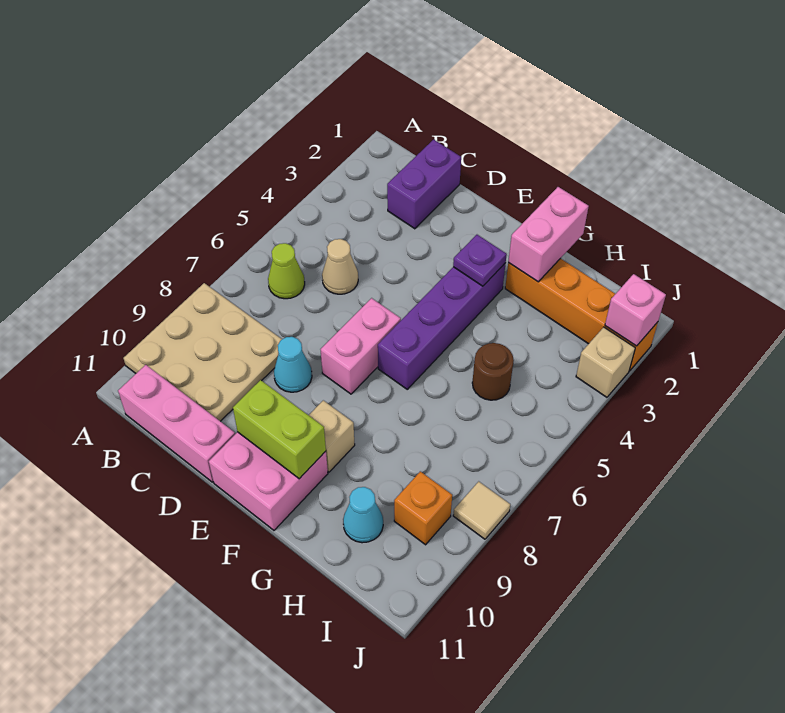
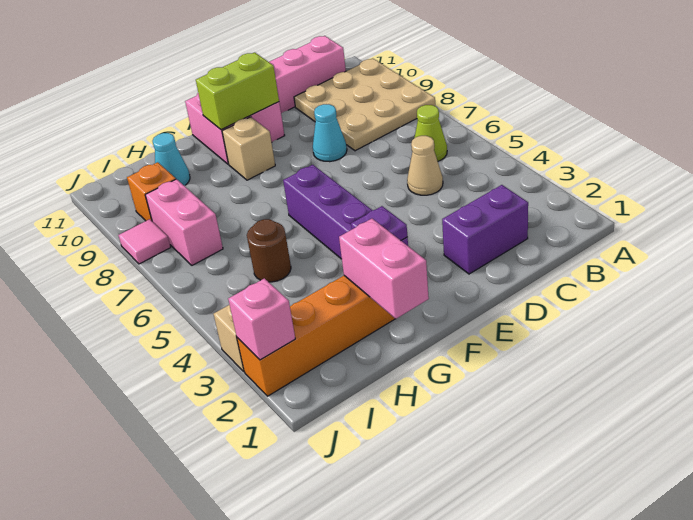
purple 1x2 brick [387,140,461,229] -> purple 1x2 brick turned to [442,185,528,274]
pink 1x2 brick [320,298,401,394] -> pink 1x2 brick moved to [145,179,223,265]
tan 1x1 tile [453,482,510,539] -> pink 1x1 tile [118,219,171,264]

